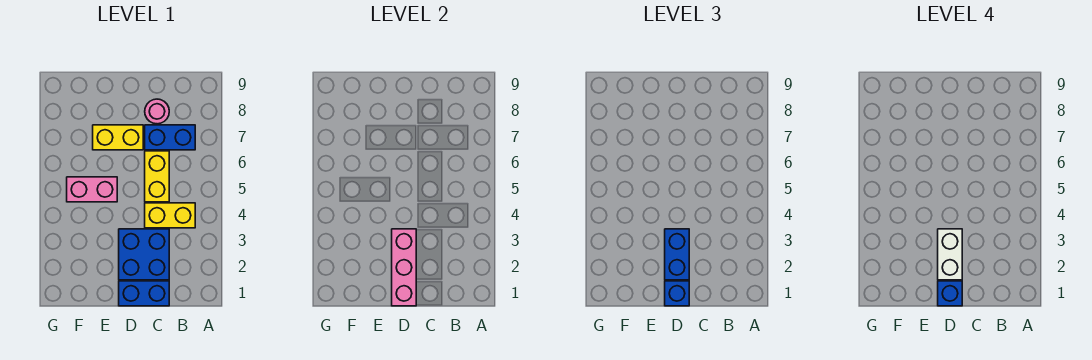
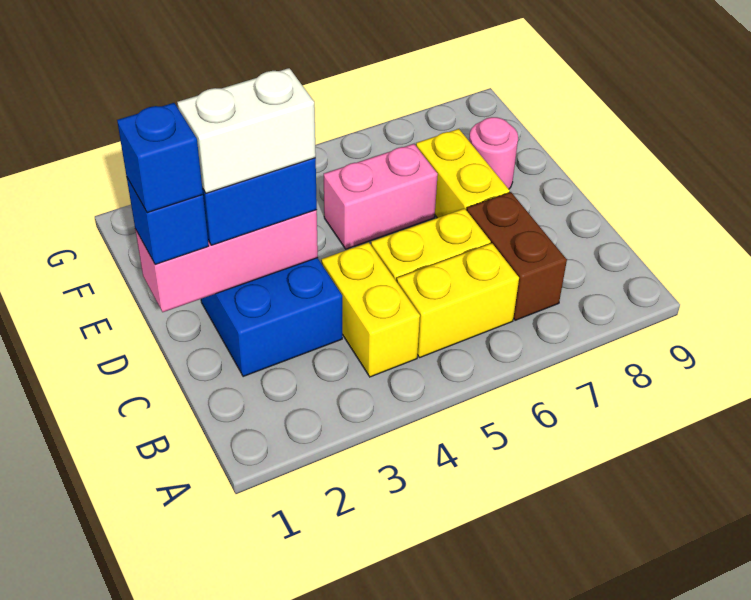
none -> yellow 1x2 brick [397,243,519,357]
blue 1x2 brick [145,125,195,150] -> brown 1x2 brick [467,192,567,320]
blue 1x2 brick [119,281,169,306] -> none
pink 1x1 round brick [145,99,169,124] -> pink 1x1 round brick moved to [469,117,518,189]
pink 1x2 brick [67,177,117,202] -> pink 1x2 brick turned to [324,144,438,249]

